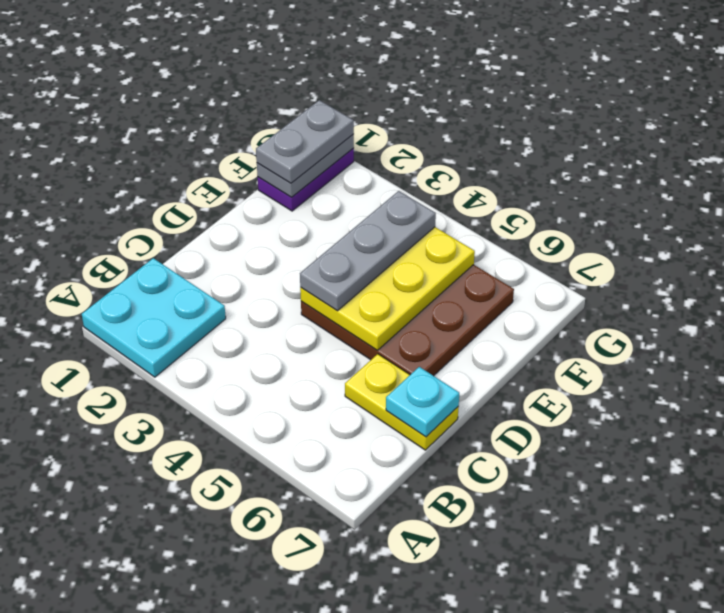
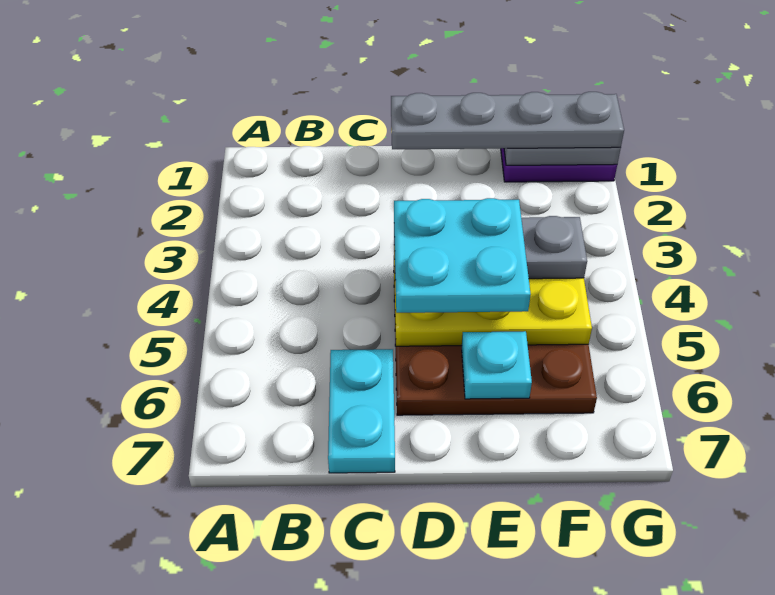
cyan 2x2 plate [82,258,226,377] -> cyan 2x2 plate moved to [394,198,531,313]
yellow 1x2 plate [345,354,459,450] -> cyan 1x2 plate [328,349,395,473]
cyan 1x1 plate [386,367,459,437] -> cyan 1x1 plate moved to [462,331,532,399]
grey 1x2 plate [256,100,354,183] -> grey 1x4 plate [391,92,624,149]

